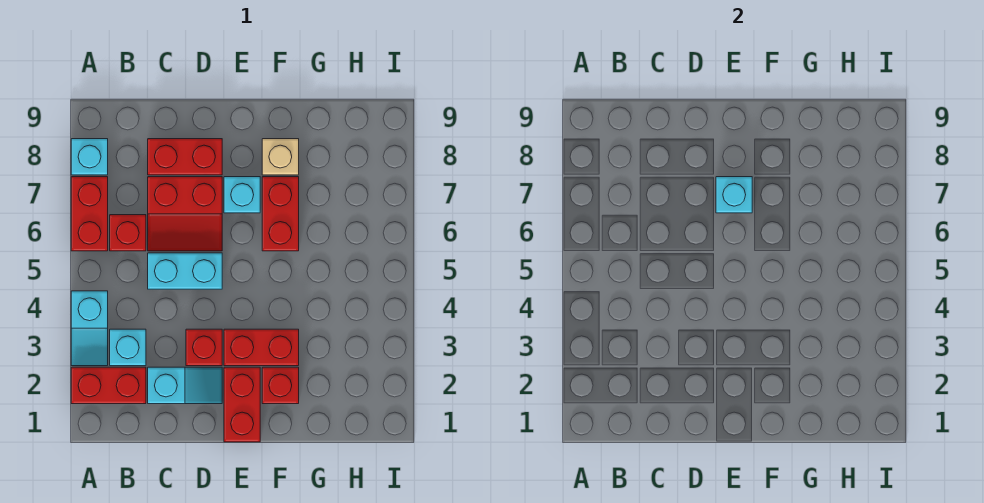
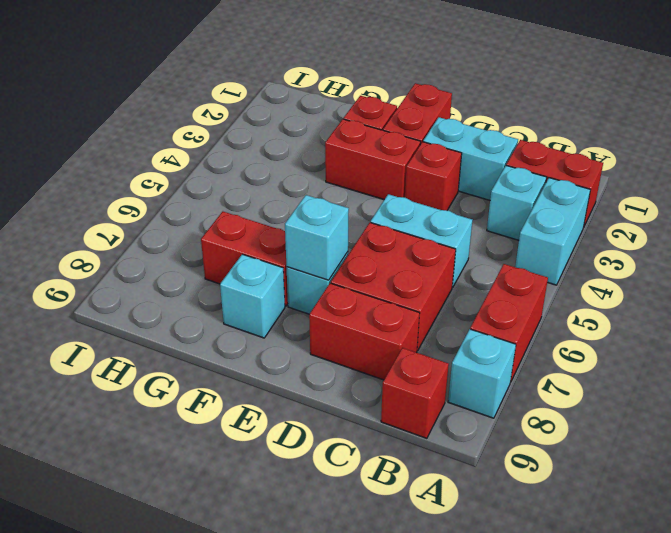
cyan 1x2 slope [71,291,108,366] -> cyan 1x2 brick [515,178,590,285]
red 1x1 brick [110,215,146,251] -> red 1x1 brick moved to [381,348,449,438]
cyan 1x2 slope [148,367,222,404] -> cyan 1x2 brick [423,117,518,200]
red 2x2 slope [148,177,222,251] -> red 2x2 brick [331,222,456,351]
red 1x2 brick [262,177,299,251] -> red 1x2 brick turned to [201,212,288,306]
tan 1x1 brick [262,139,299,175] -> cyan 1x1 brick [220,254,285,338]

